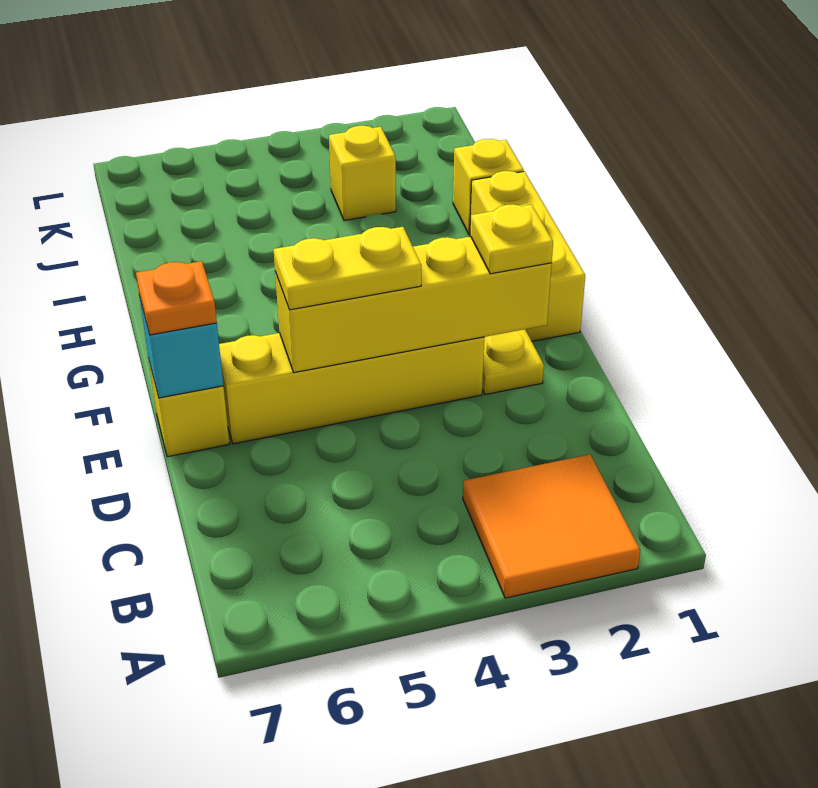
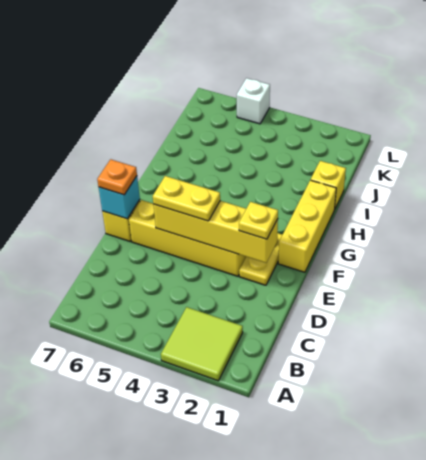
orange 2x2 tile [463,454,640,598] -> lime 2x2 tile [161,307,243,381]
yellow 1x1 brick [329,126,396,221] -> none
none -> white 1x1 brick [237,78,270,124]

